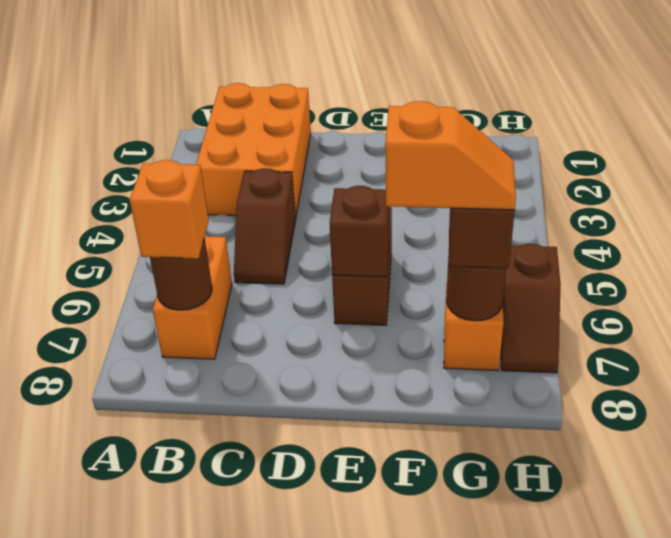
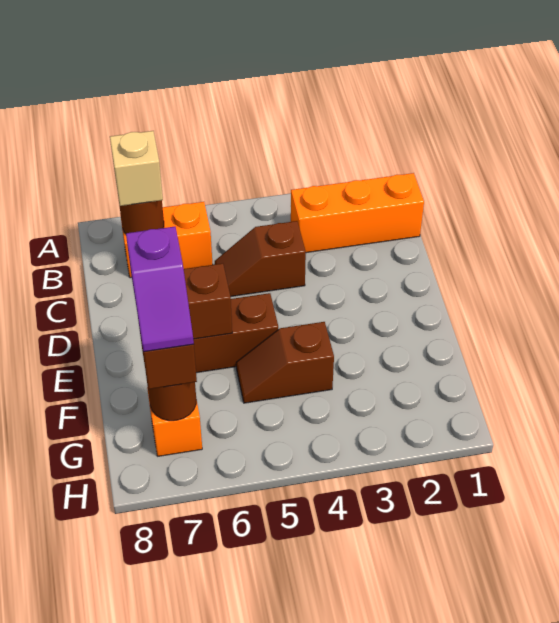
orange 2x3 brick [196,83,311,216] -> orange 1x3 brick [291,173,424,253]
orange 1x1 brick [130,160,209,259] -> tan 1x1 brick [110,131,163,206]
orange 1x2 slope [385,101,516,210] -> purple 1x2 slope [126,227,194,352]
brown 1x2 slope [501,244,561,373] -> brown 1x2 slope moved to [236,322,334,403]

